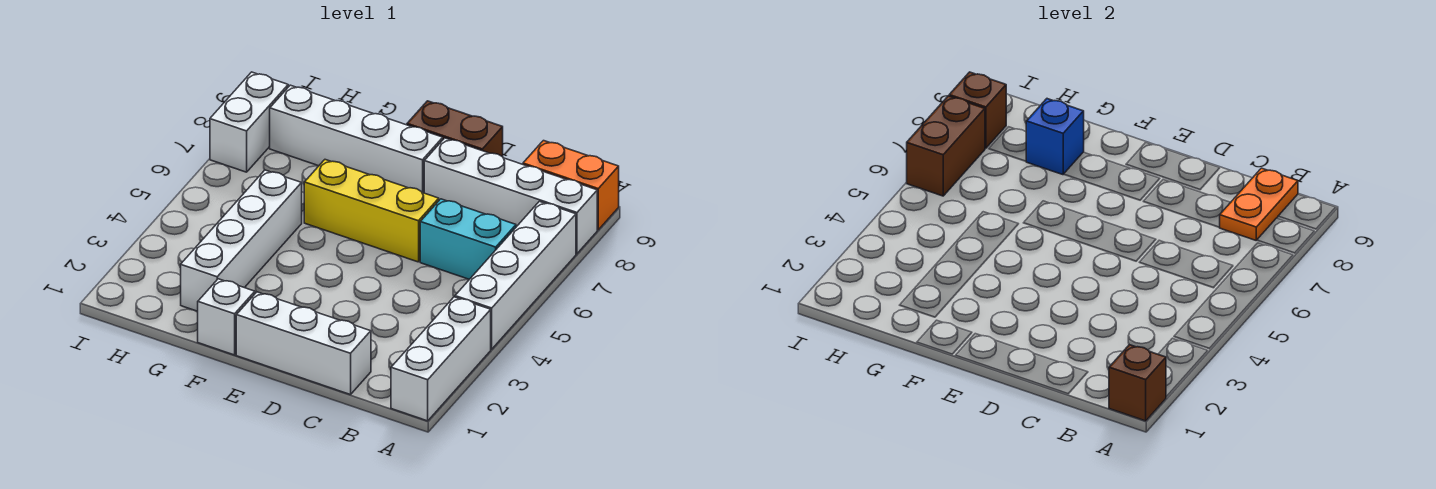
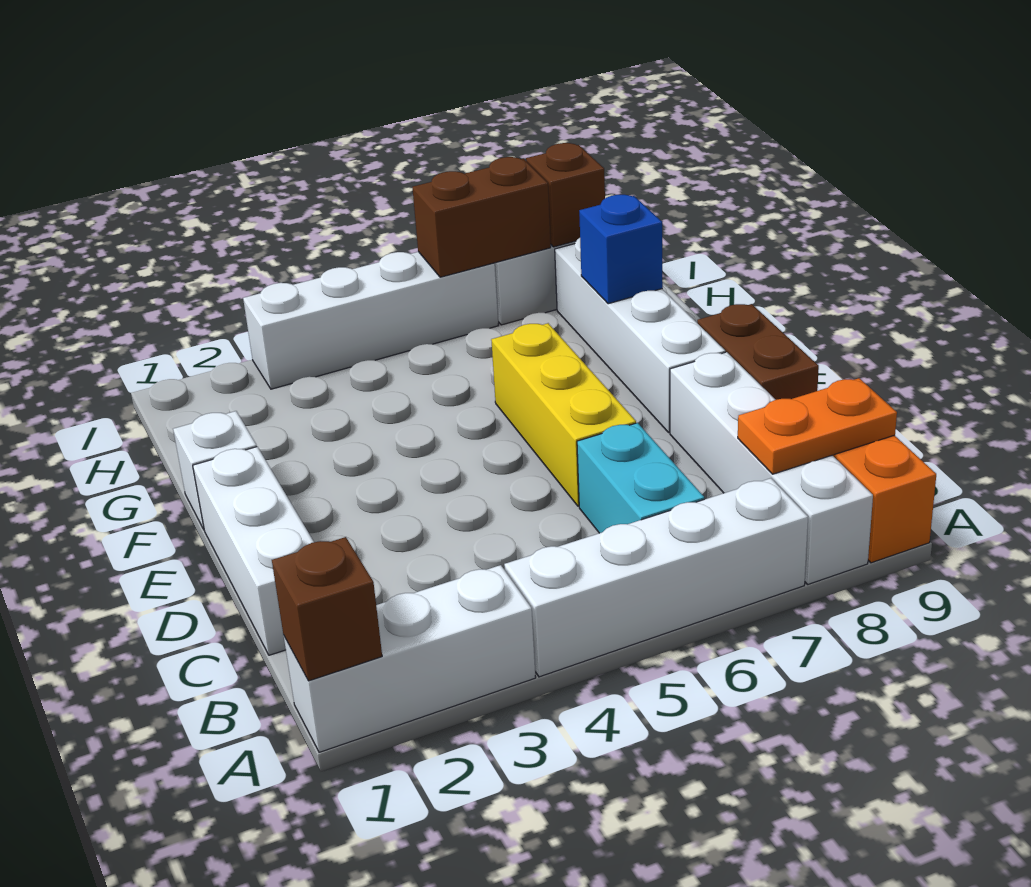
white 1x4 brick [181,170,302,311] -> white 1x4 brick moved to [243,252,499,389]

